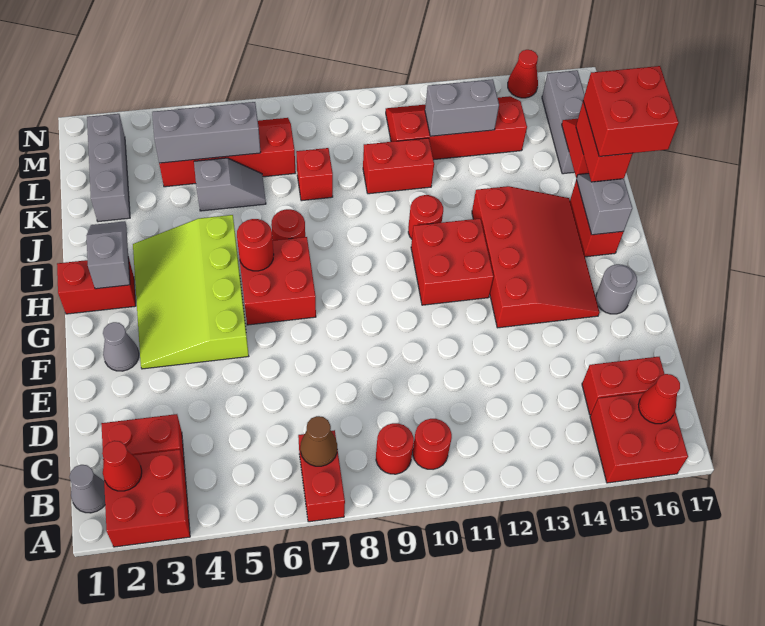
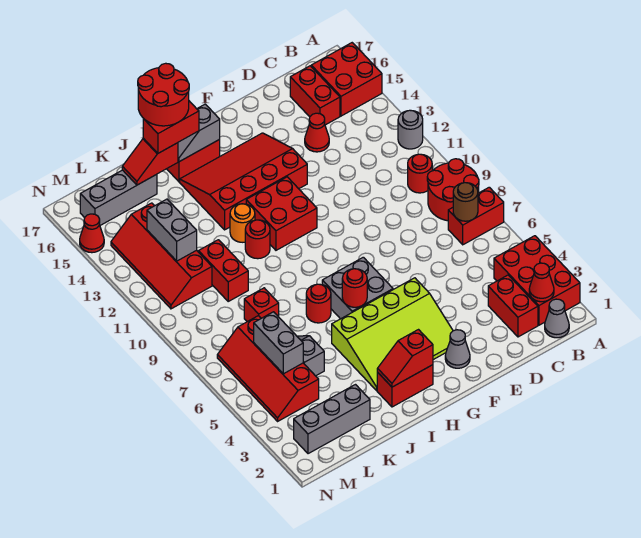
red 2x2 brick [103,449,190,547] -> red 2x3 brick [494,236,580,325]
brown 1x1 cone [300,416,337,466] -> brown 1x1 round brick [453,183,478,221]
red 1x1 round brick [376,423,414,474] -> red 2x2 round brick [427,159,479,221]
red 1x1 cone [639,374,680,424] -> red 1x1 cone moved to [305,113,329,152]
grey 1x1 round brick [596,264,637,314] -> grey 1x1 round brick moved to [398,110,423,149]
red 2x2 brick [240,237,316,325] -> grey 2x2 brick [322,257,393,319]
red 1x2 brick [57,257,136,314] -> red 1x2 brick turned to [377,365,433,407]
grey 1x2 slope [86,221,130,289] -> red 1x2 slope [377,330,433,387]
none -> orange 1x1 round brick [230,204,255,242]
red 2x2 brick [583,66,679,157] -> red 2x2 round brick [138,63,189,126]
grey 1x3 brick [152,102,261,163] -> grey 1x2 brick [254,312,303,374]

